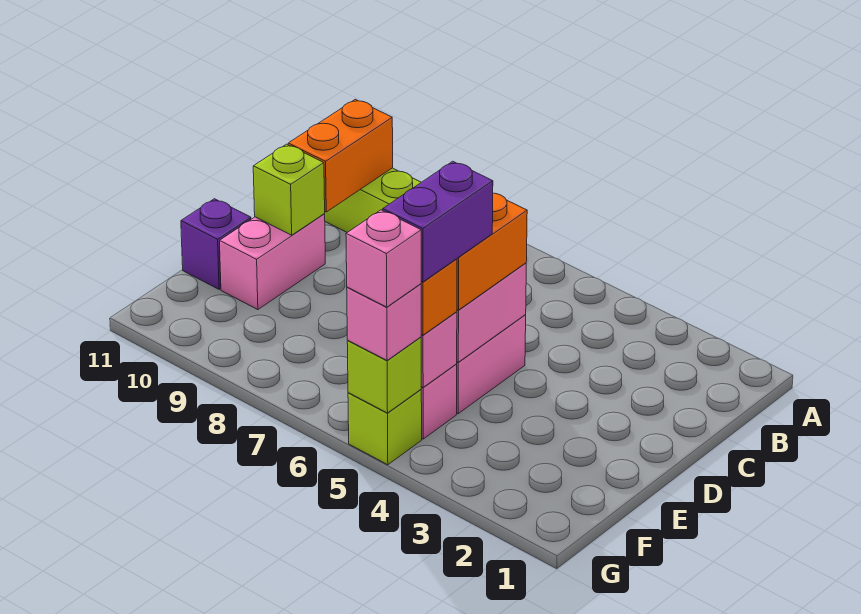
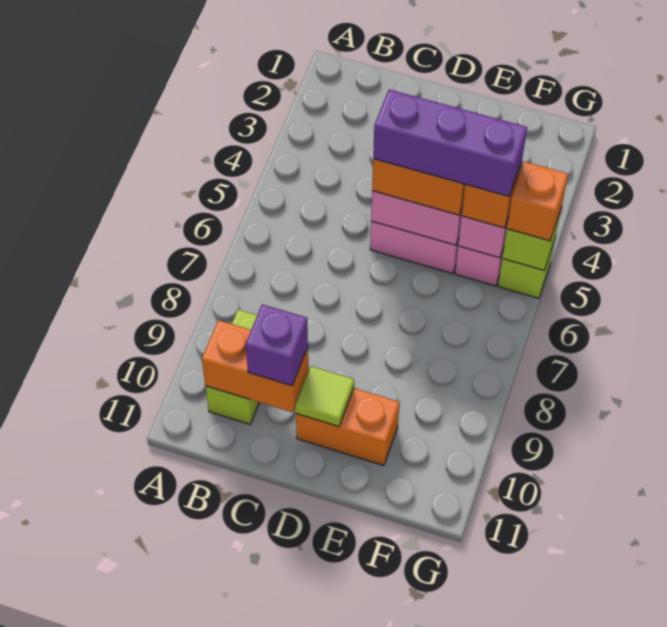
pink 1x2 brick [220,214,325,310] -> orange 1x2 brick [296,388,399,465]
lime 1x1 brick [253,144,325,235] -> lime 1x1 tile [295,366,354,427]
purple 1x2 brick [383,161,493,282] -> purple 1x3 brick [373,89,527,196]
purple 1x1 brick [181,199,251,289] -> purple 1x1 brick moved to [246,304,308,386]
pink 1x1 brick [347,284,421,360] -> orange 1x1 brick [507,162,568,241]
pink 1x1 brick [346,210,421,307] -> none

